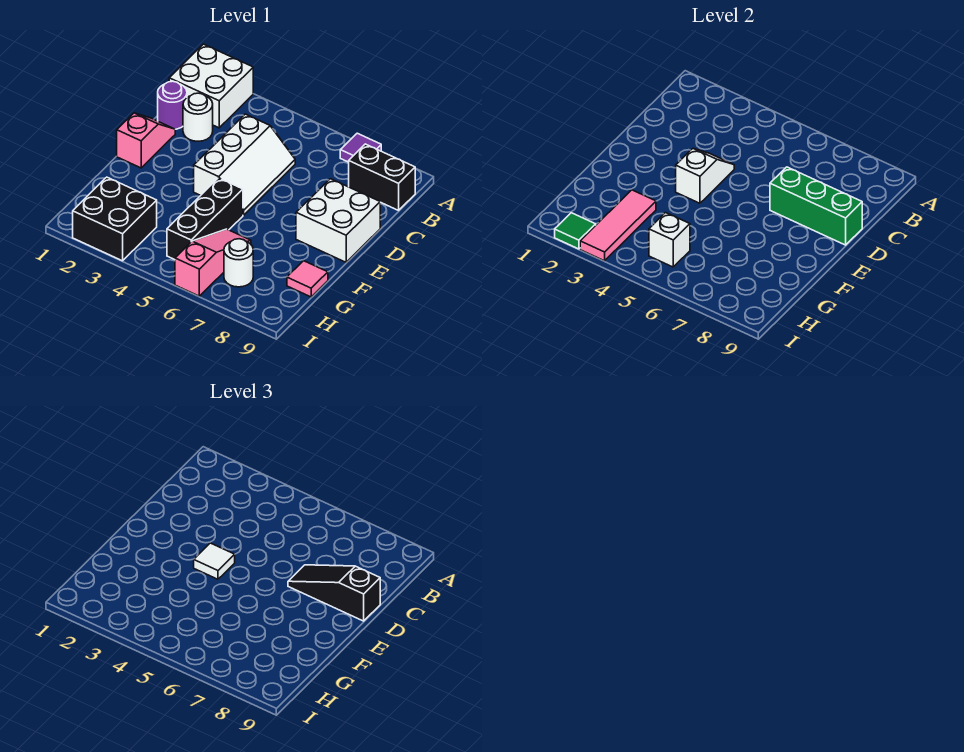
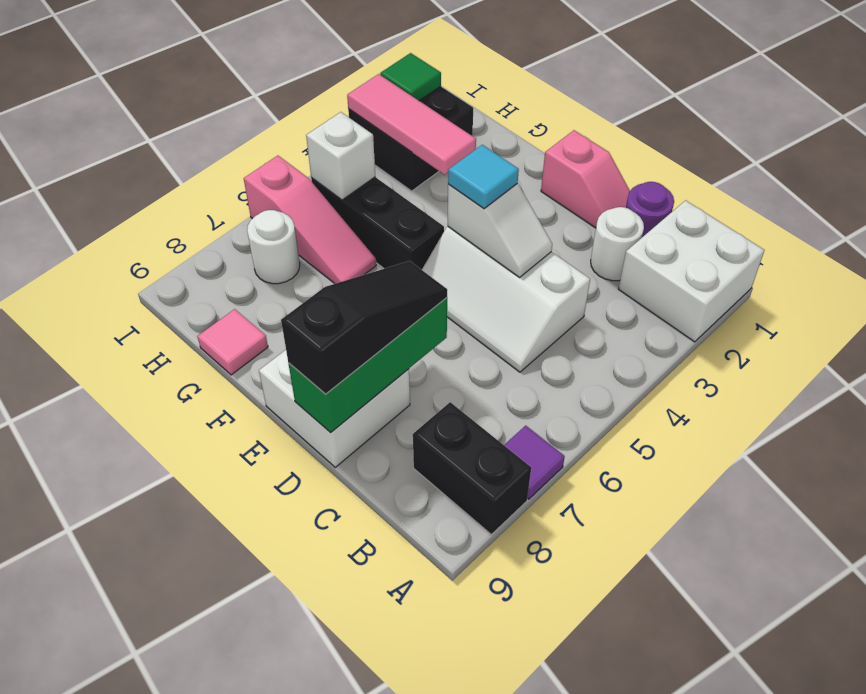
black 1x2 brick [349,144,415,210] -> black 1x2 brick turned to [413,402,531,534]
white 1x1 tile [194,543,235,579] -> cyan 1x1 tile [448,145,519,209]

